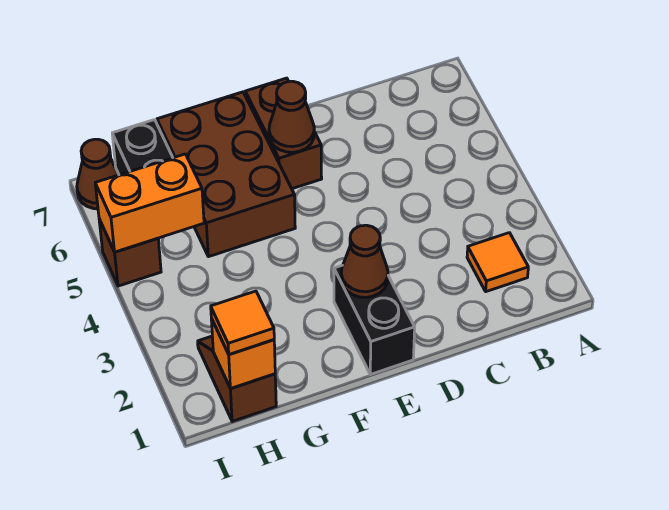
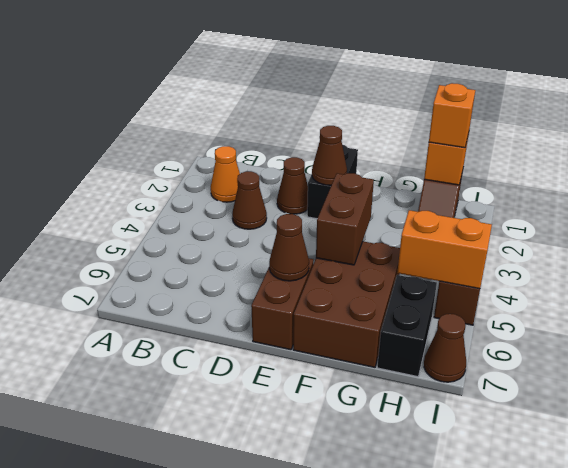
orange 1x1 tile [467,233,528,292] -> orange 1x1 cone [211,146,240,202]
none -> brown 1x1 cone [232,171,267,229]
none -> brown 1x1 cone [277,157,308,214]
none -> brown 1x2 brick [316,173,374,265]
orange 1x1 tile [211,291,274,355] -> orange 1x1 brick [429,83,475,148]

